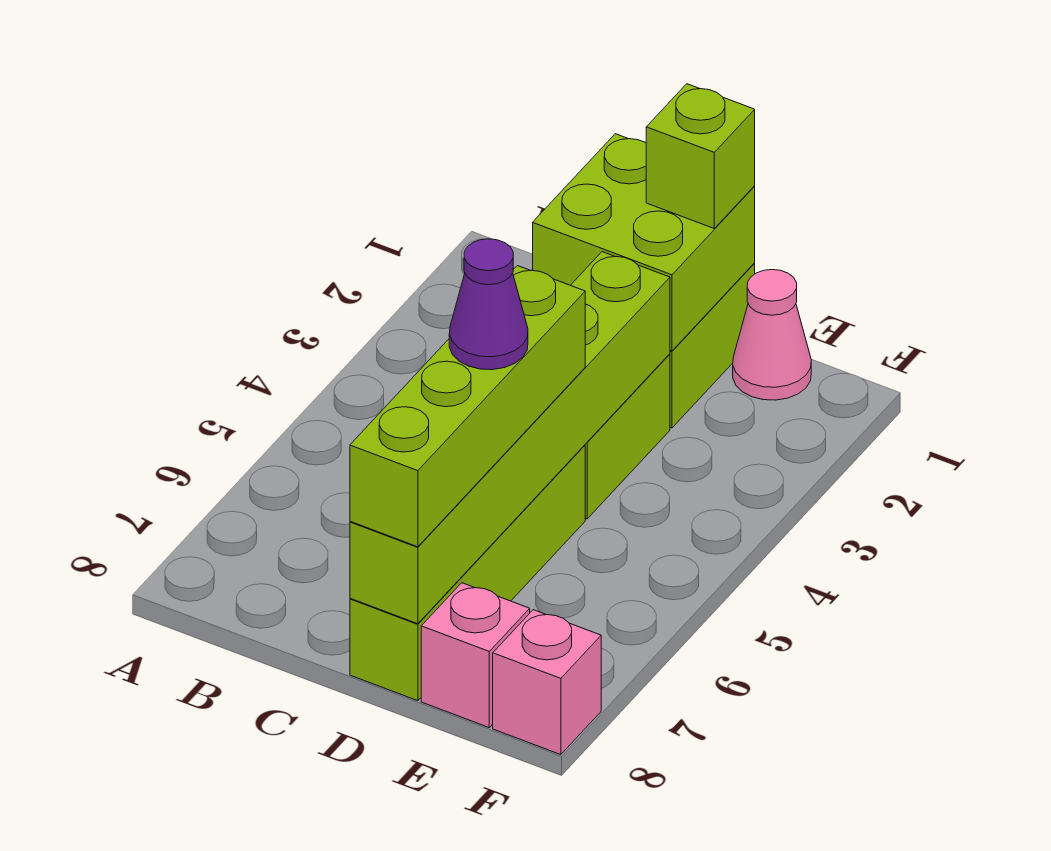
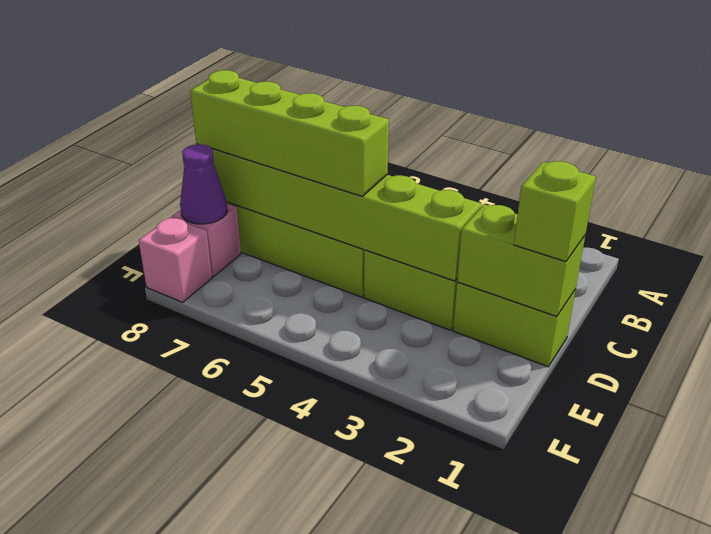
lime 2x2 brick [533,134,755,351] -> lime 1x2 brick [457,204,585,316]
purple 1x1 cone [449,239,528,370] -> purple 1x1 cone moved to [180,144,228,224]
pink 1x1 cone [733,270,811,400] -> none

